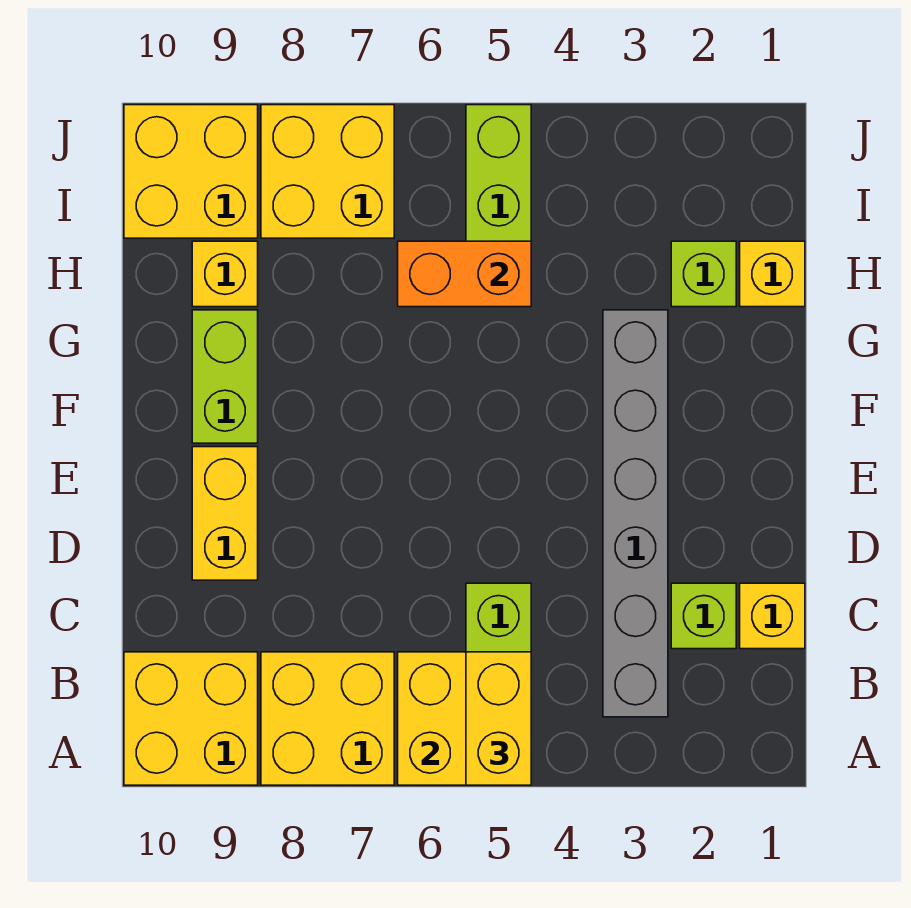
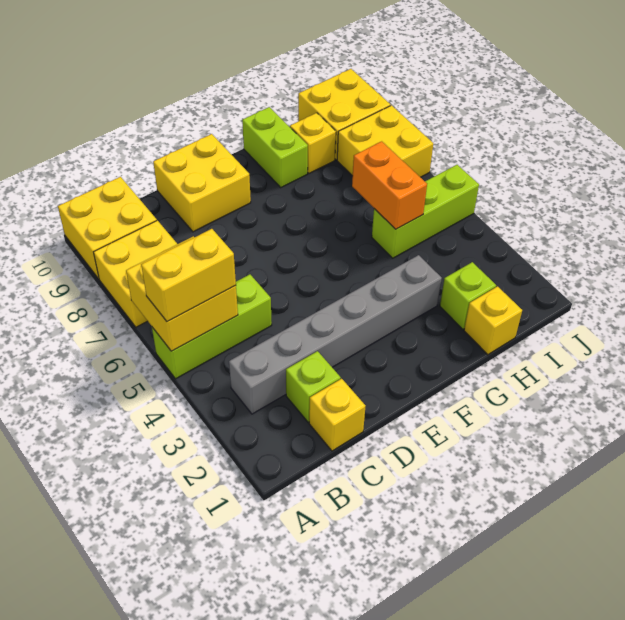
yellow 1x2 brick [192,447,258,580] -> yellow 2x2 brick [153,134,251,232]
lime 1x2 brick [192,310,258,443] -> lime 1x2 brick turned to [242,107,308,187]

